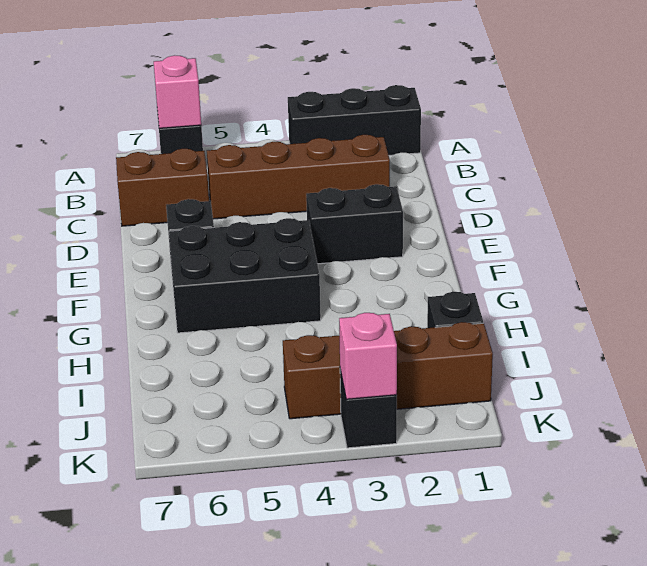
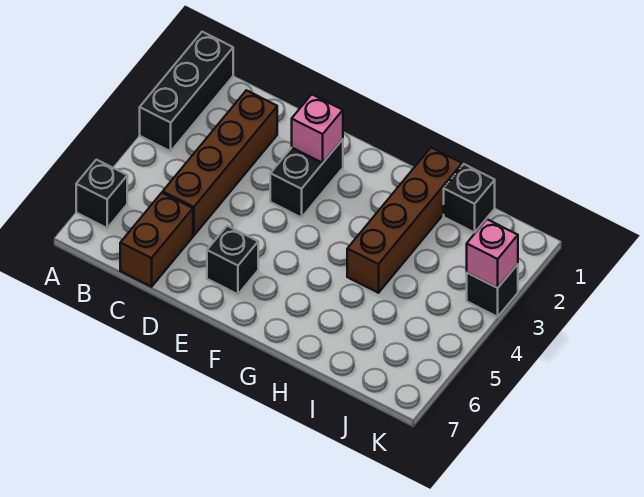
pink 1x1 brick [154,55,201,128] -> pink 1x1 brick moved to [292,95,343,163]
black 2x3 brick [169,218,321,333] -> none
brown 1x4 brick [283,322,493,419] -> brown 1x4 brick moved to [347,148,462,293]

